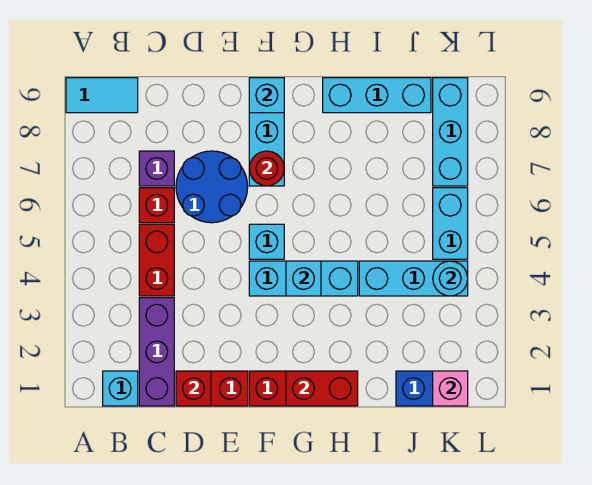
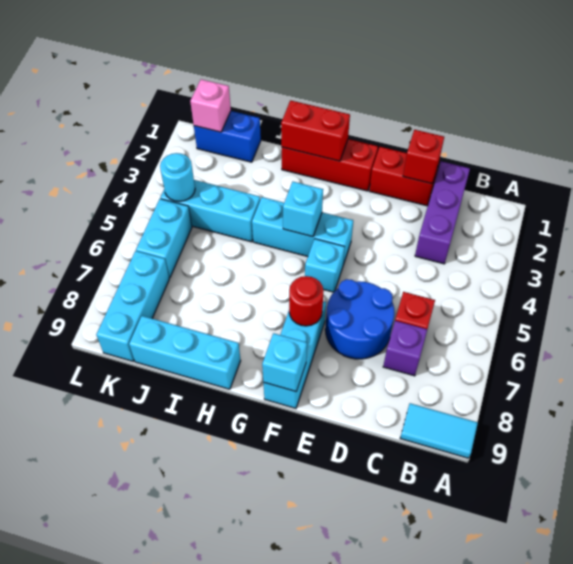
cyan 1x1 brick [103,371,138,406] -> none
red 1x2 brick [139,224,174,296] -> none

